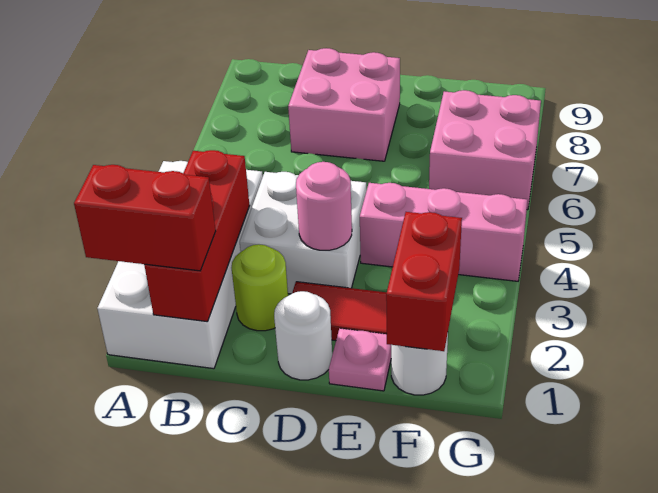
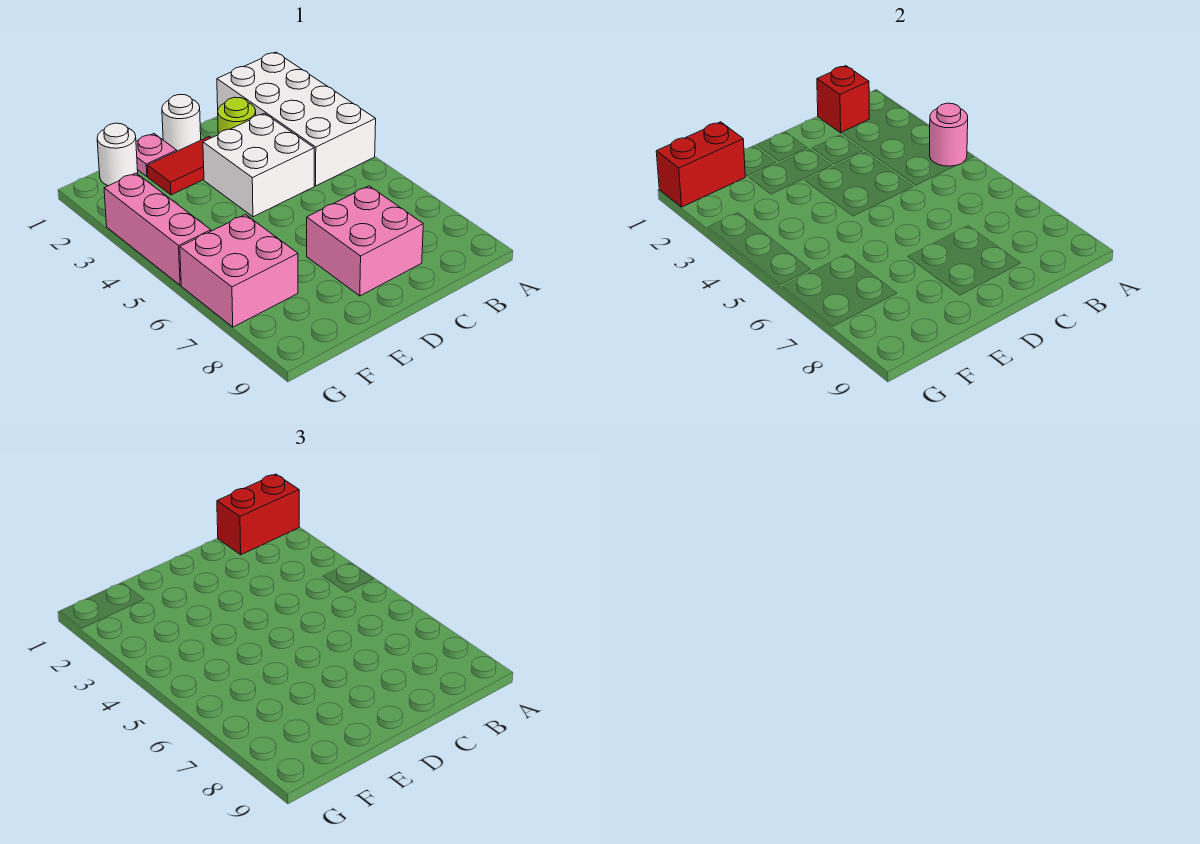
red 1x3 brick [144,150,250,321] -> red 1x1 brick [817,66,869,133]
pink 1x1 round brick [296,162,352,250] -> pink 1x1 round brick moved to [929,103,968,166]
pink 1x3 brick [360,183,527,281] -> pink 1x3 brick turned to [104,173,211,285]
red 1x2 brick [386,212,462,351] -> red 1x2 brick turned to [656,122,745,207]

